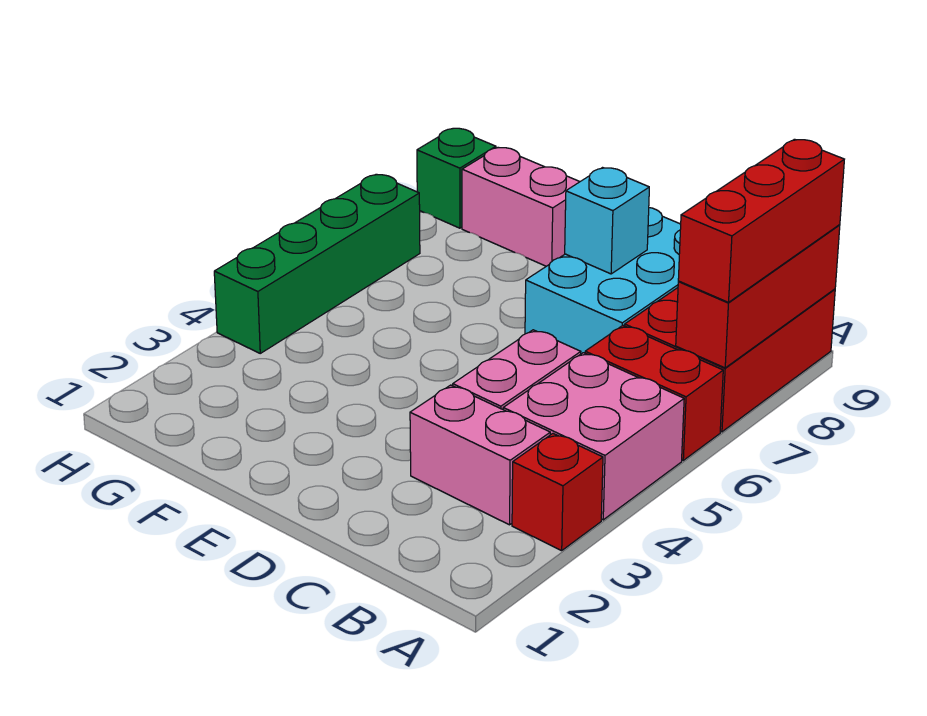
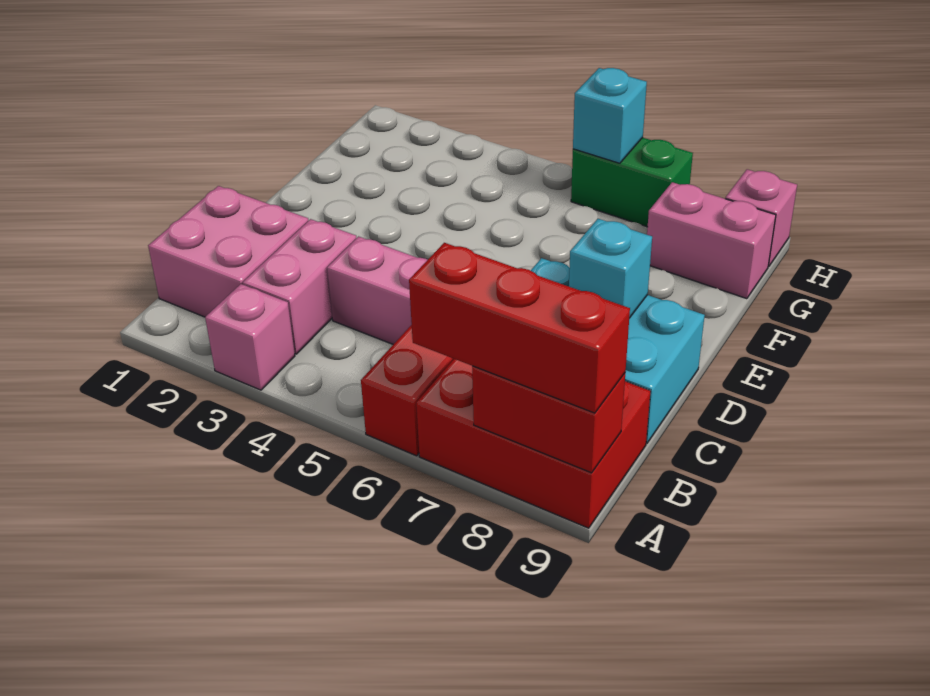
red 1x1 brick [512,434,603,551] -> pink 1x1 brick [205,284,295,390]
pink 2x2 brick [503,353,684,520] -> pink 2x2 brick moved to [148,186,308,317]
red 1x3 brick [676,225,840,368] -> red 1x2 brick [472,366,625,473]
pink 1x2 brick [462,148,580,266] -> pink 1x2 brick turned to [647,182,776,299]
green 1x4 brick [214,174,420,353] -> green 1x2 brick [571,138,693,227]
none -> cyan 1x1 brick [573,68,647,163]
green 1x1 brick [417,128,496,228] -> pink 1x1 brick [725,169,797,267]

